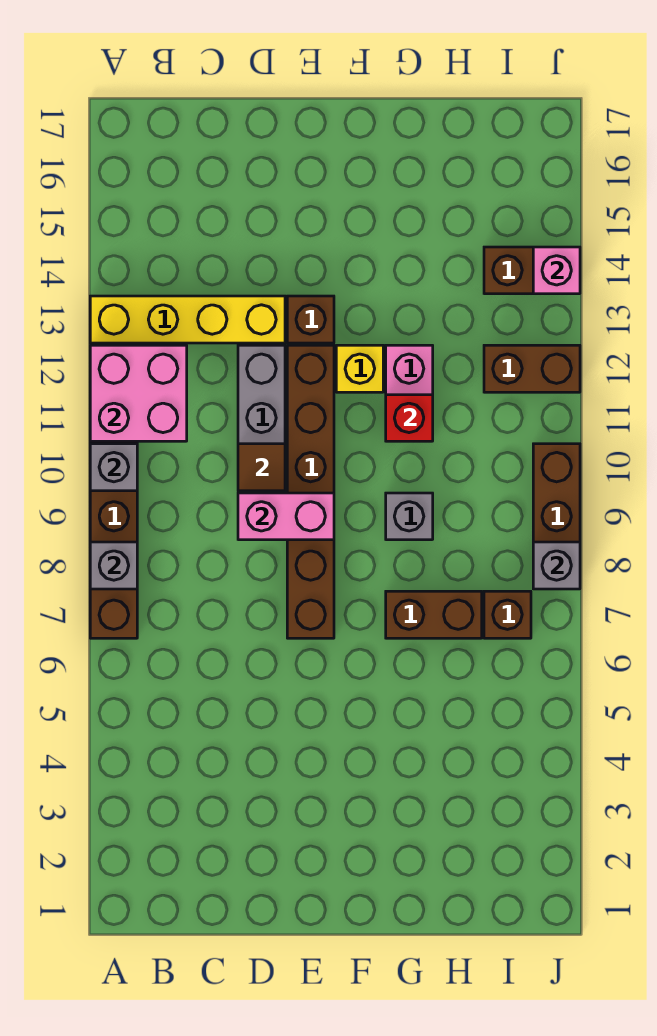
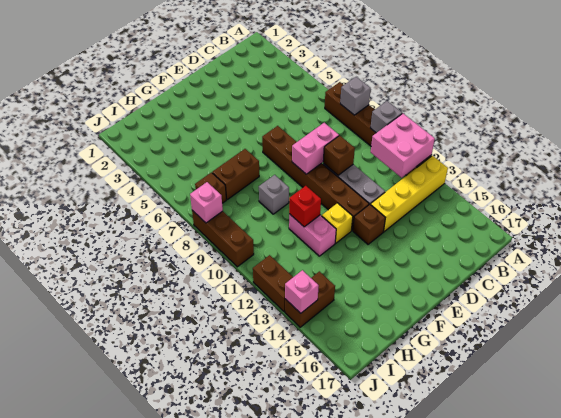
brown 1x1 tile [238,444,285,491] -> brown 1x1 brick [323,136,355,175]
brown 1x2 brick [484,345,580,392] -> brown 1x2 brick turned to [253,255,293,312]
grey 1x1 brick [533,542,580,589] -> pink 1x1 brick [190,182,223,223]

